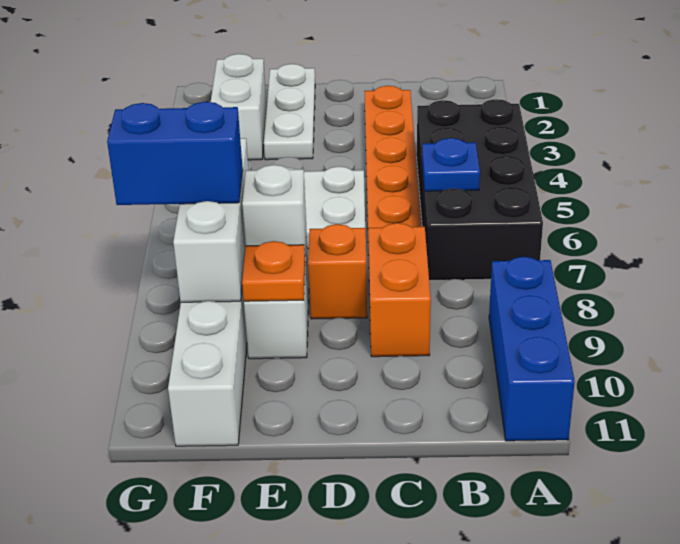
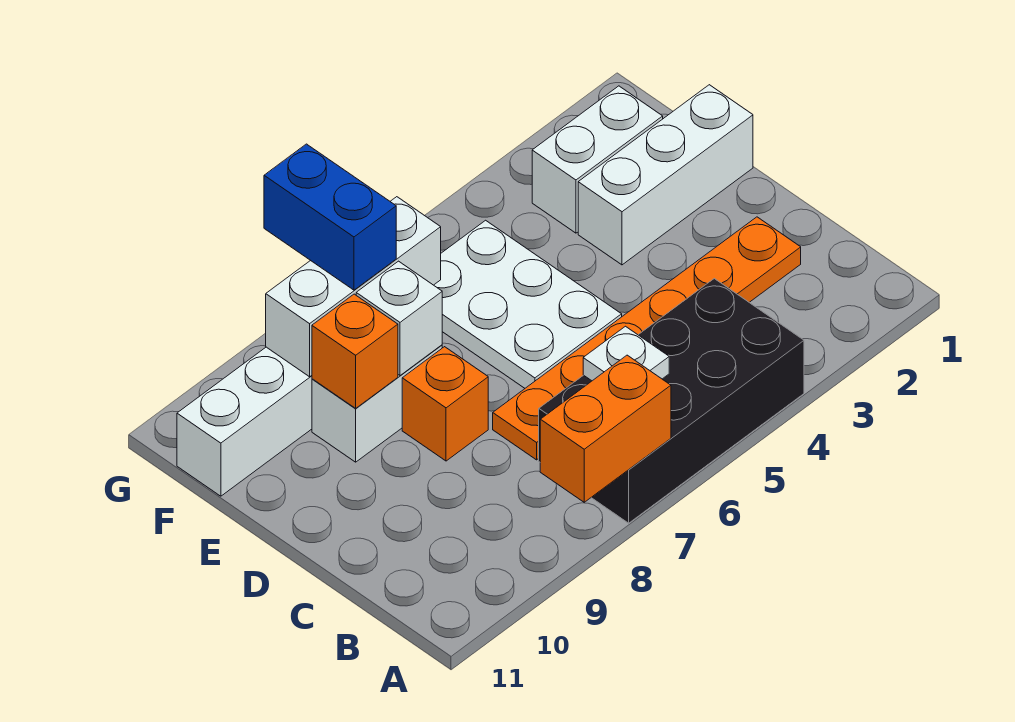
blue 1x3 brick [489,257,575,441] -> none
blue 1x1 plate [422,138,480,191] -> white 1x1 plate [583,326,669,381]
orange 1x2 brick [368,223,431,357] -> orange 1x2 brick moved to [540,355,671,502]
white 1x3 plate [264,64,315,160] -> white 1x3 brick [578,85,753,265]
orange 1x1 plate [242,241,305,301] -> orange 1x1 brick [312,294,398,408]

